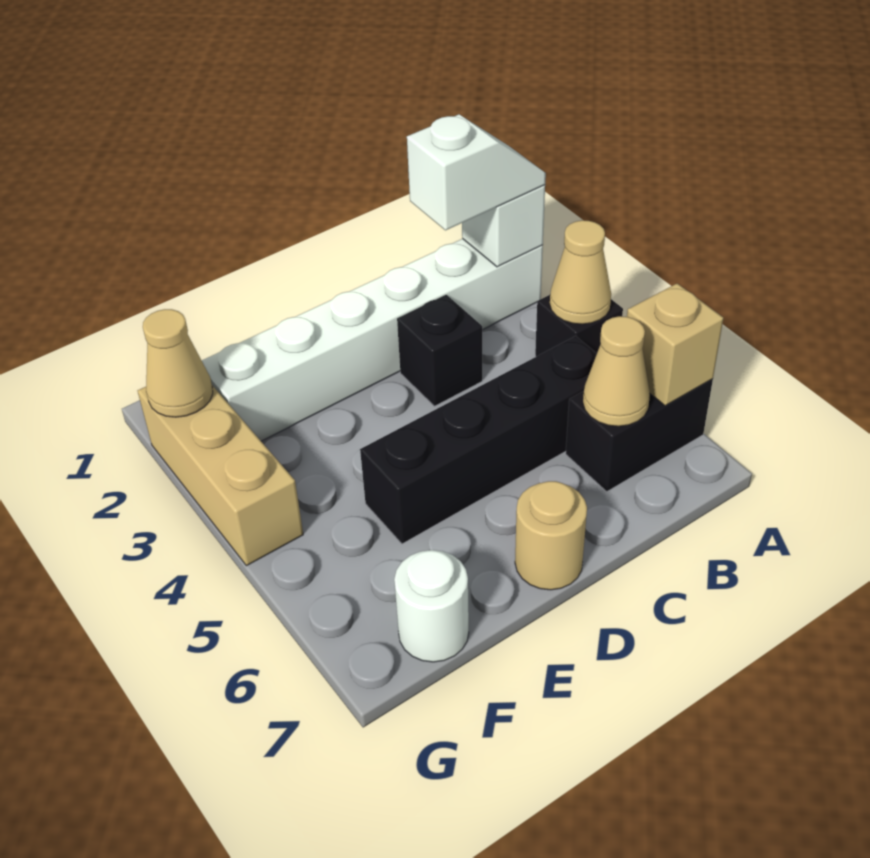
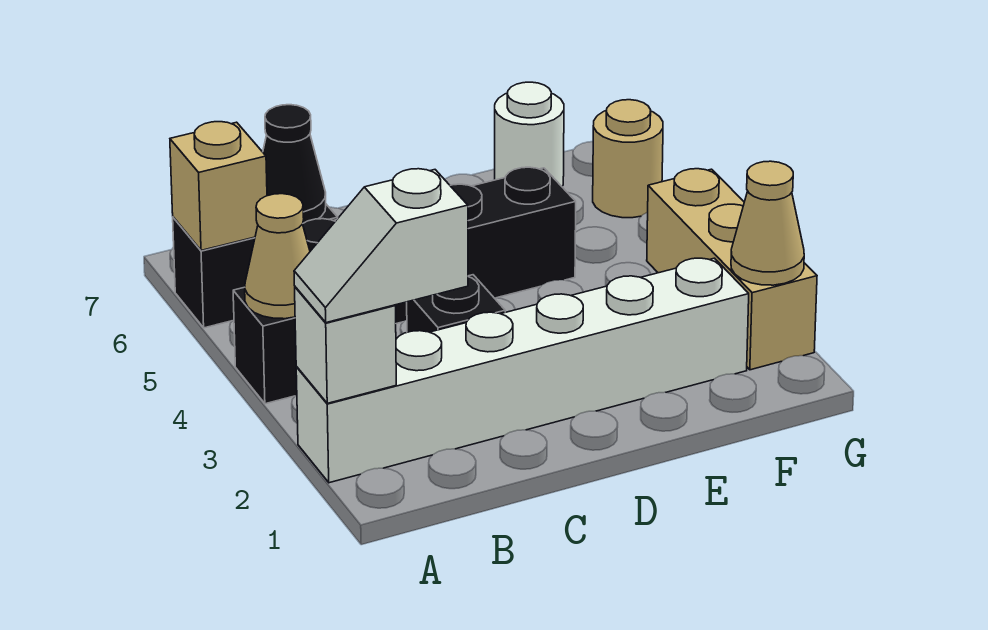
tan 1x1 cone [583,316,650,426] -> black 1x1 cone [263,105,326,223]
tan 1x1 round brick [515,481,587,590] -> tan 1x1 round brick moved to [593,100,663,218]

